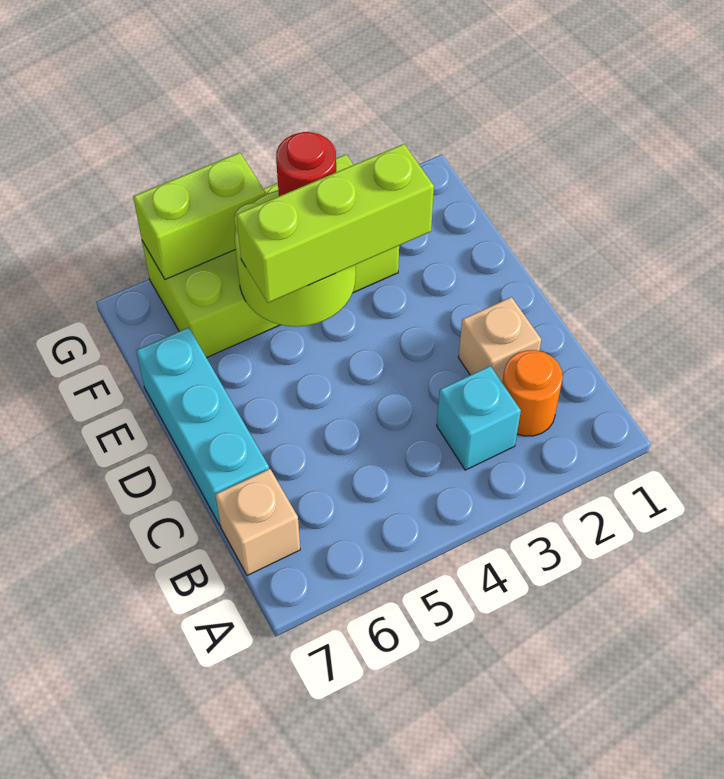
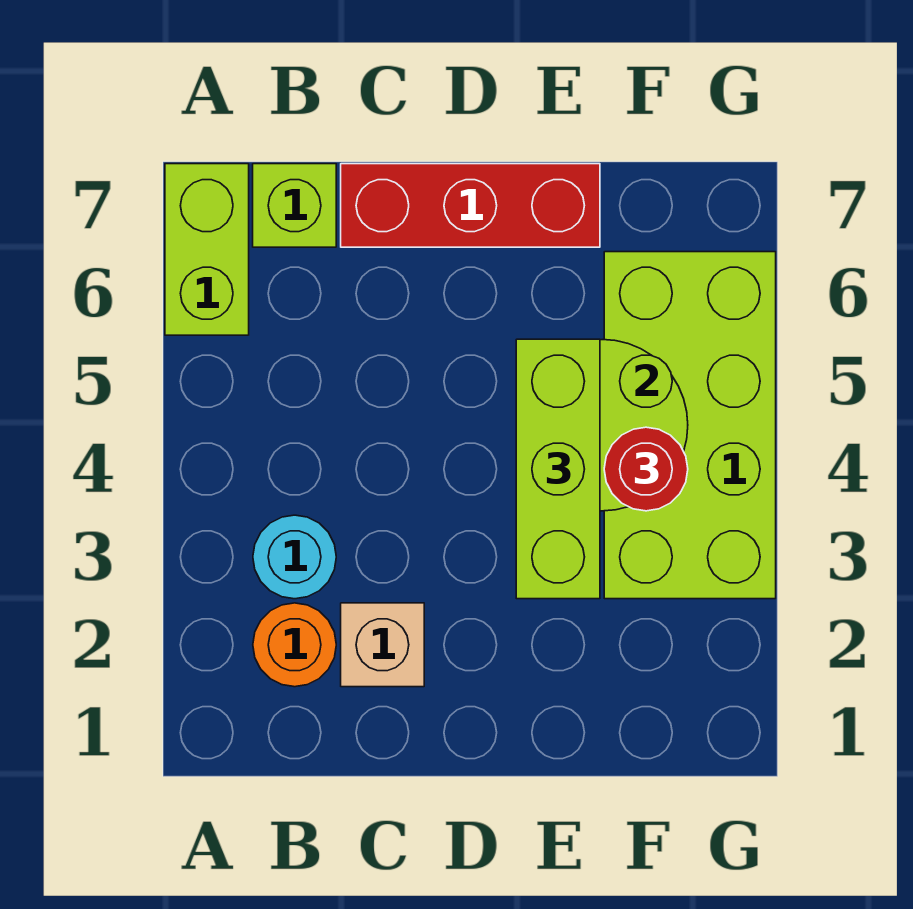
cyan 1x1 brick [437,366,521,470] -> cyan 1x1 round brick [253,515,336,599]
tan 1x1 brick [215,469,300,576] -> lime 1x1 brick [253,164,336,247]
cyan 1x3 brick [136,327,269,525] -> red 1x3 brick [341,164,600,247]
lime 1x2 brick [133,153,266,279] -> lime 1x2 brick moved to [165,164,249,335]

